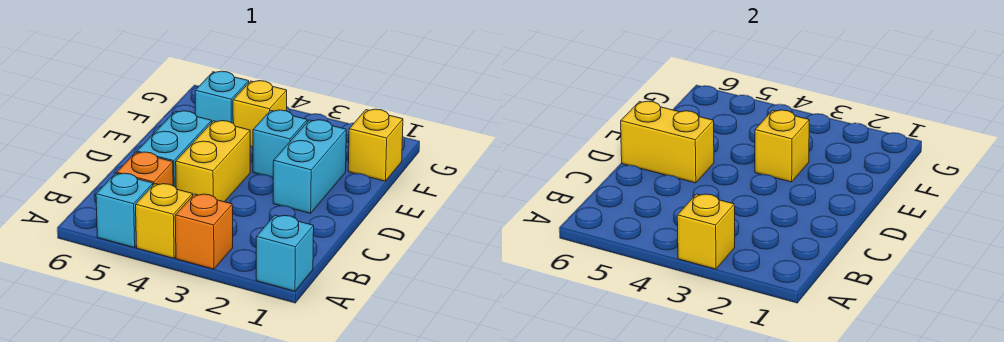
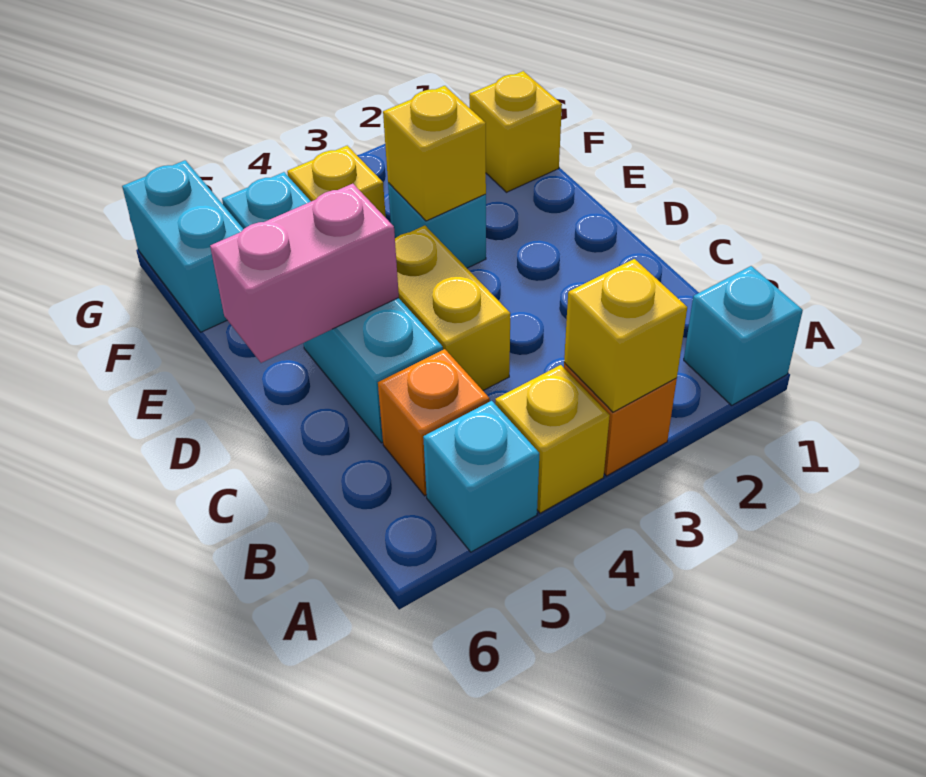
cyan 1x2 brick [273,120,346,213] -> cyan 1x2 brick moved to [122,160,243,332]
yellow 1x2 brick [621,101,714,183] -> pink 1x2 brick [210,184,399,363]

